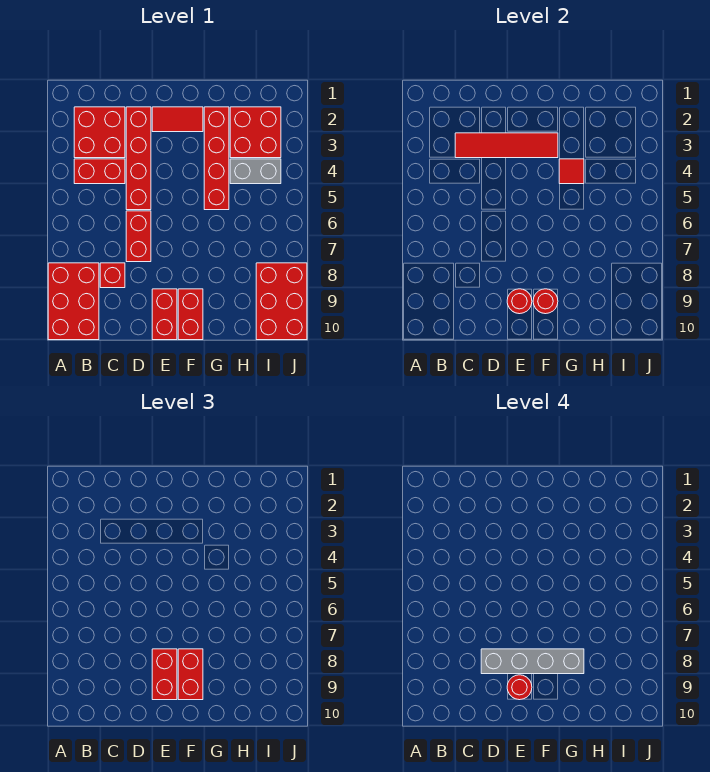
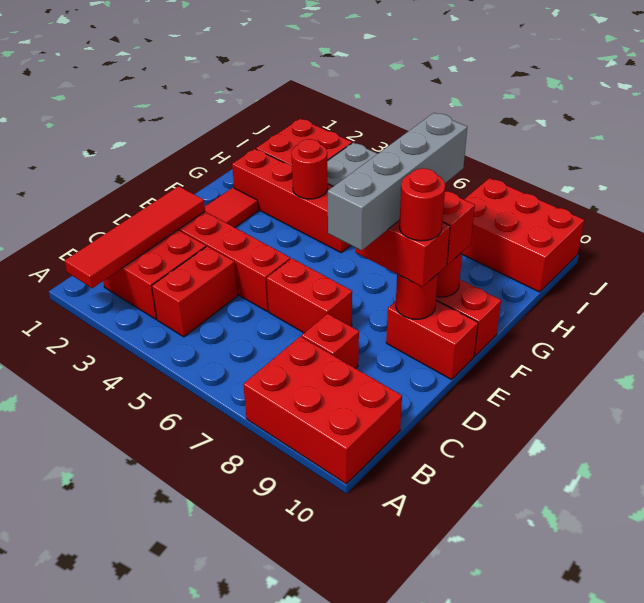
red 1x4 tile [455,133,558,158] -> red 1x4 tile moved to [64,186,205,288]
red 1x1 tile [559,159,584,184] -> red 1x1 round brick [291,139,328,199]

